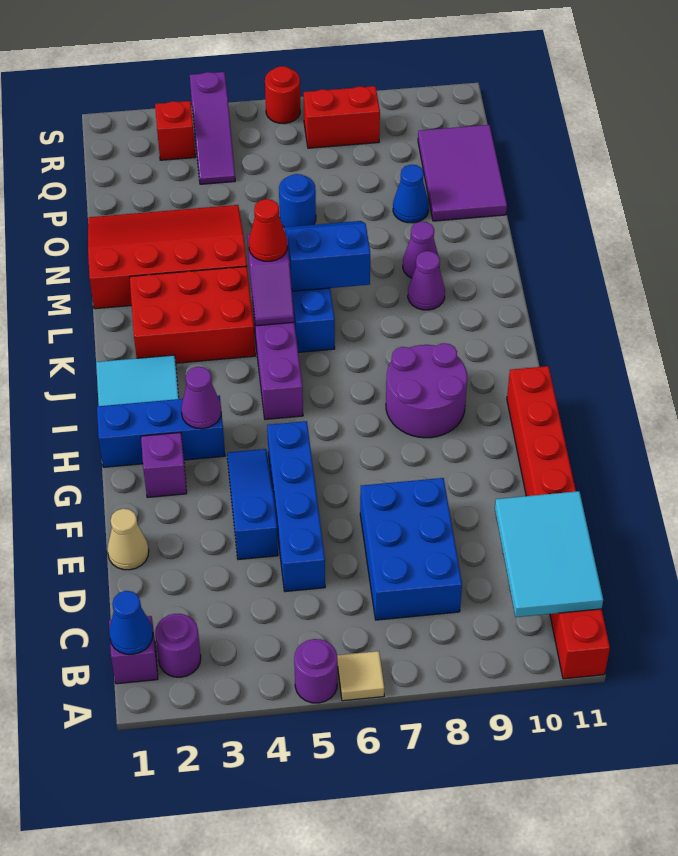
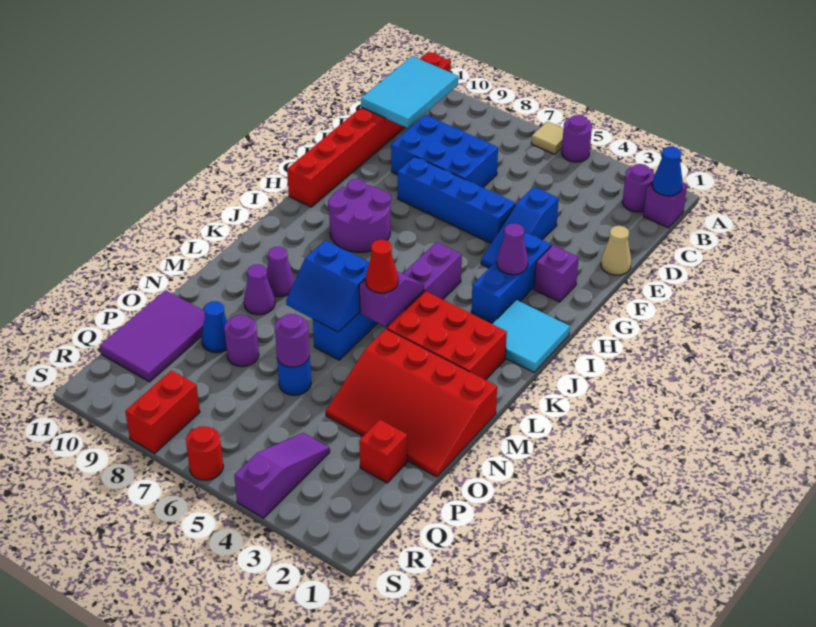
blue 2x3 brick [360,478,462,620] -> blue 2x3 brick turned to [391,115,498,187]
blue 1x4 brick [267,421,325,592] -> blue 1x4 brick turned to [398,157,515,243]
blue 1x3 brick [97,395,225,467] -> blue 1x3 brick turned to [471,233,551,323]
none -> purple 1x1 round brick [275,314,310,367]
none -> purple 1x1 round brick [224,315,259,367]
red 1x1 brick [155,101,195,160] -> red 1x1 brick moved to [359,420,407,483]
red 1x2 brick [304,86,380,148] -> red 1x2 brick turned to [125,371,200,453]

